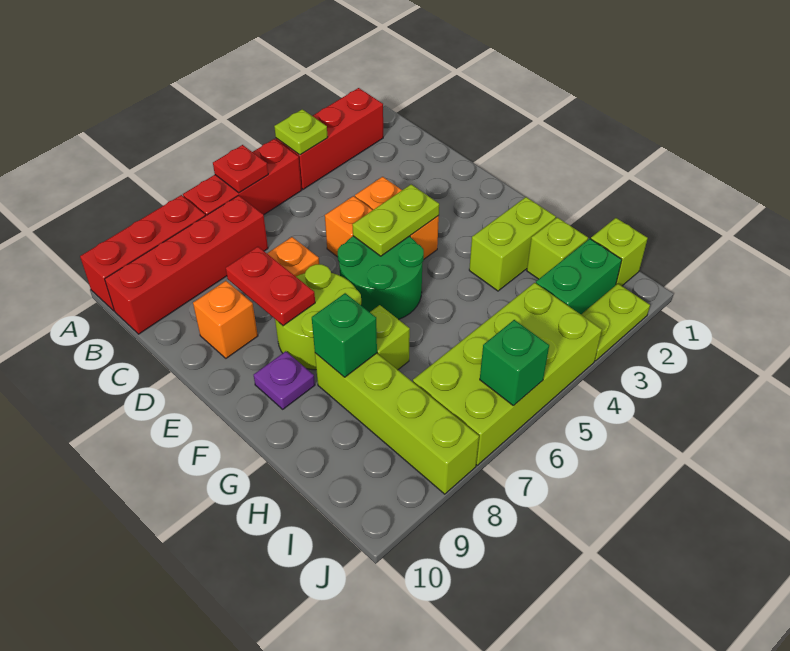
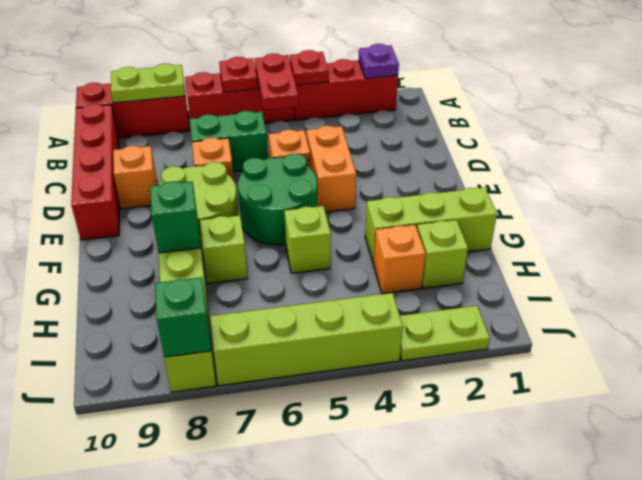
lime 1x1 plate [274,109,328,155] -> red 1x1 plate [290,50,329,85]
red 1x4 brick [105,195,268,334] -> red 1x4 brick turned to [71,104,119,240]
red 1x2 plate [226,247,315,326] -> red 1x2 plate moved to [255,53,299,110]
lime 1x2 plate [352,184,439,256] -> lime 1x2 plate moved to [111,63,185,103]
purple 1x1 plate [254,351,315,409] -> purple 1x1 plate moved to [359,44,399,78]
lime 1x2 brick [469,197,556,291] -> lime 1x3 brick [365,188,497,263]
none -> orange 1x1 brick [373,225,426,294]
lime 1x1 brick [591,218,648,286] -> lime 1x1 brick moved to [284,206,331,273]
green 1x2 brick [536,239,622,314] -> green 1x2 brick moved to [189,111,268,172]
lime 2x4 brick [413,283,602,465] -> lime 1x4 brick [210,293,403,386]
green 1x1 brick [480,320,549,406] -> green 1x1 brick moved to [155,277,211,357]

